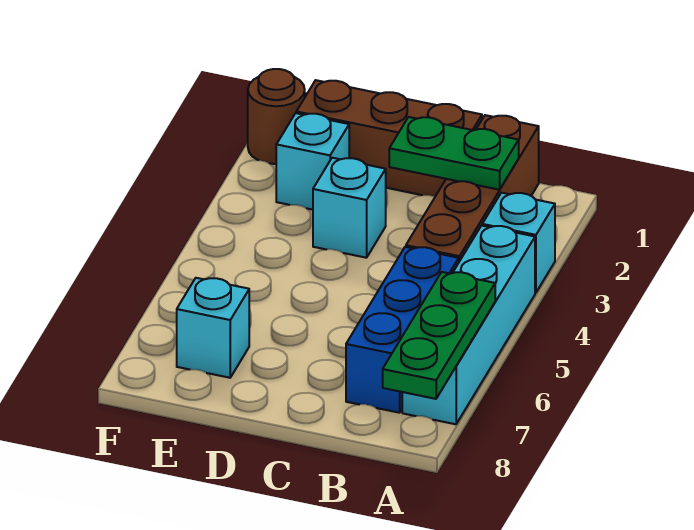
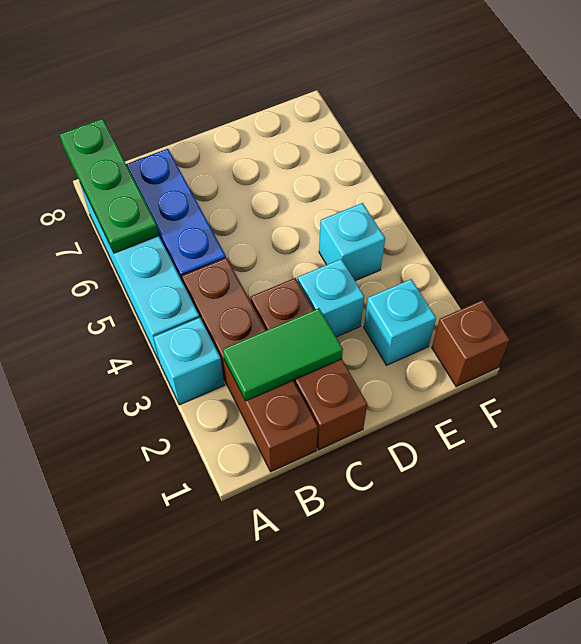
green 1x2 plate [389,117,519,190] -> green 1x2 tile [223,308,343,401]
brown 1x3 brick [296,80,482,196] -> brown 1x3 brick turned to [251,278,367,450]
cyan 1x1 brick [177,278,249,378] -> cyan 1x1 brick moved to [319,203,385,281]
brown 1x1 round brick [248,69,305,164] -> brown 1x1 brick [432,300,510,387]

